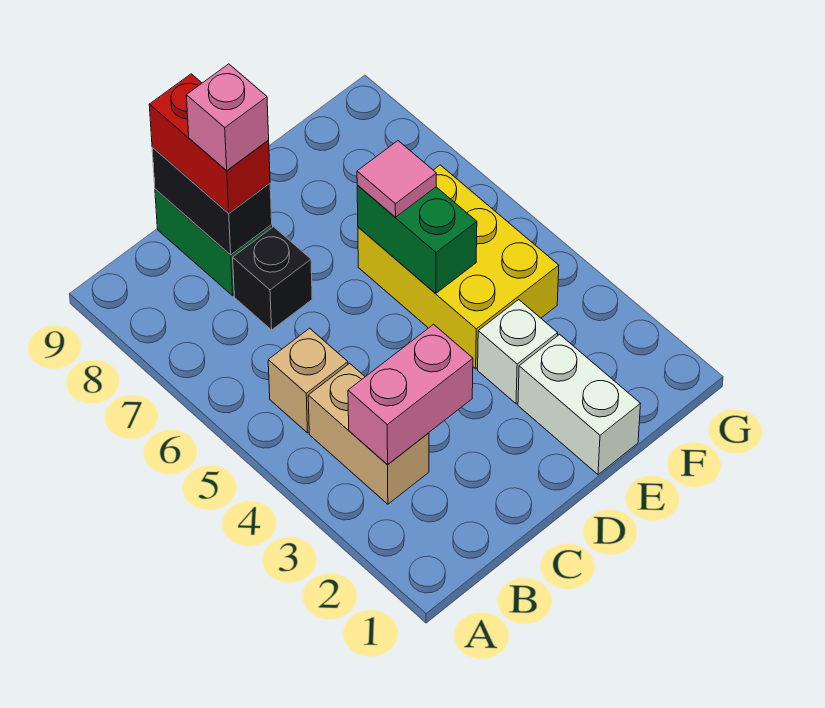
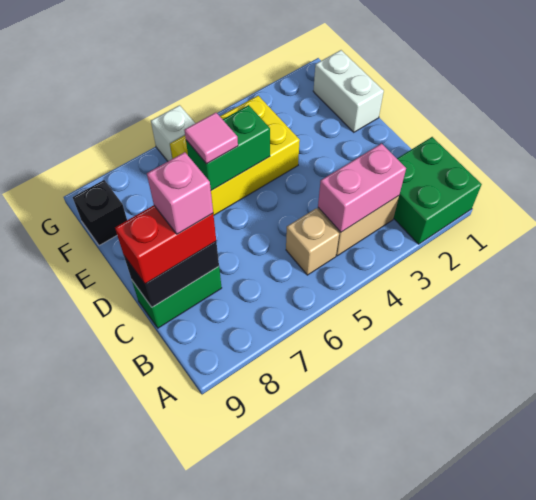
none -> green 2x2 brick [394,137,482,244]
pink 1x2 brick [348,324,473,464] -> pink 1x2 brick turned to [318,144,406,232]
black 1x1 brick [233,227,312,330] -> black 1x1 brick moved to [73,180,127,246]
white 1x2 brick [518,334,640,475] -> white 1x2 brick turned to [313,50,384,132]
white 1x1 brick [478,300,558,404] -> white 1x1 brick moved to [151,105,195,161]

